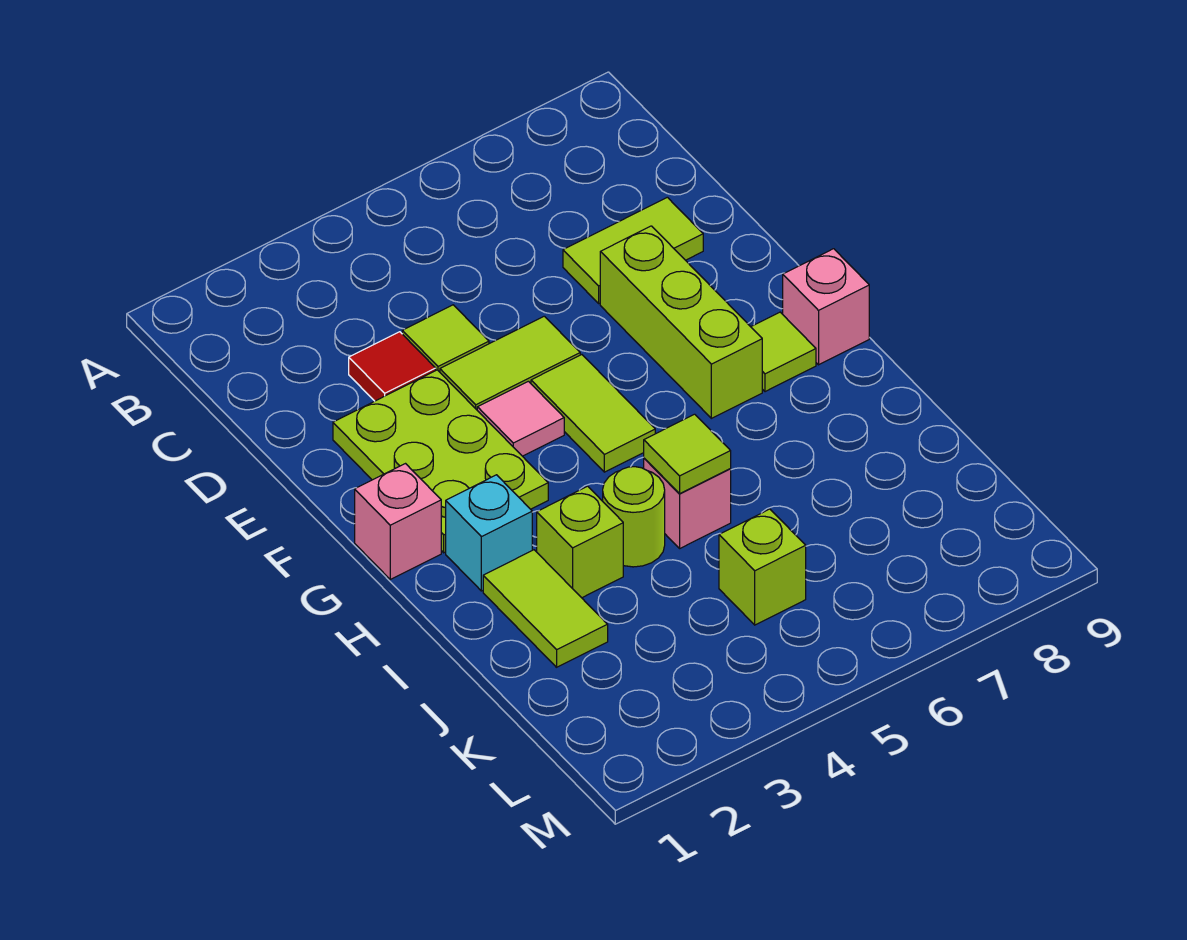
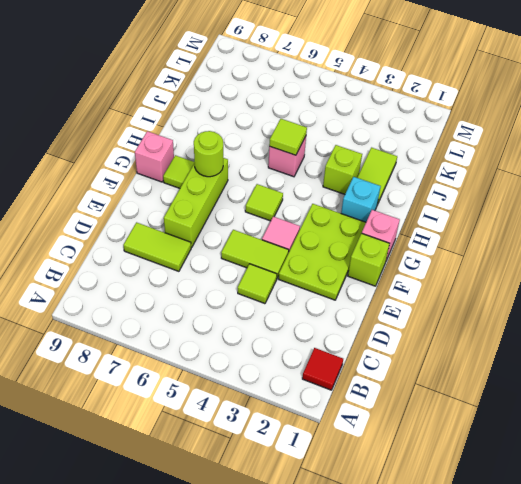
red 1x1 tile [349,332,436,401] -> red 1x1 tile moved to [302,348,343,390]
lime 1x2 tile [531,355,655,472] -> lime 1x1 tile [245,184,283,221]
lime 1x1 round brick [603,467,665,567] -> lime 1x1 round brick moved to [194,131,223,177]
lime 1x1 brick [719,509,806,625] -> lime 1x1 brick moved to [348,233,390,286]

